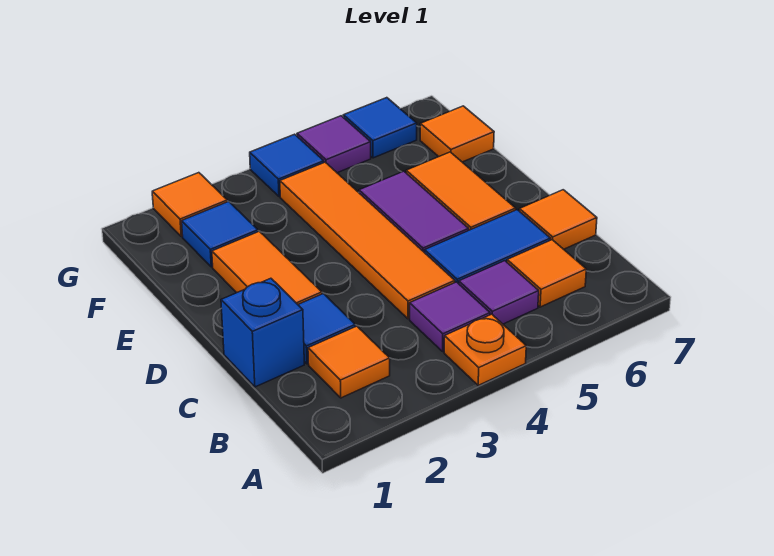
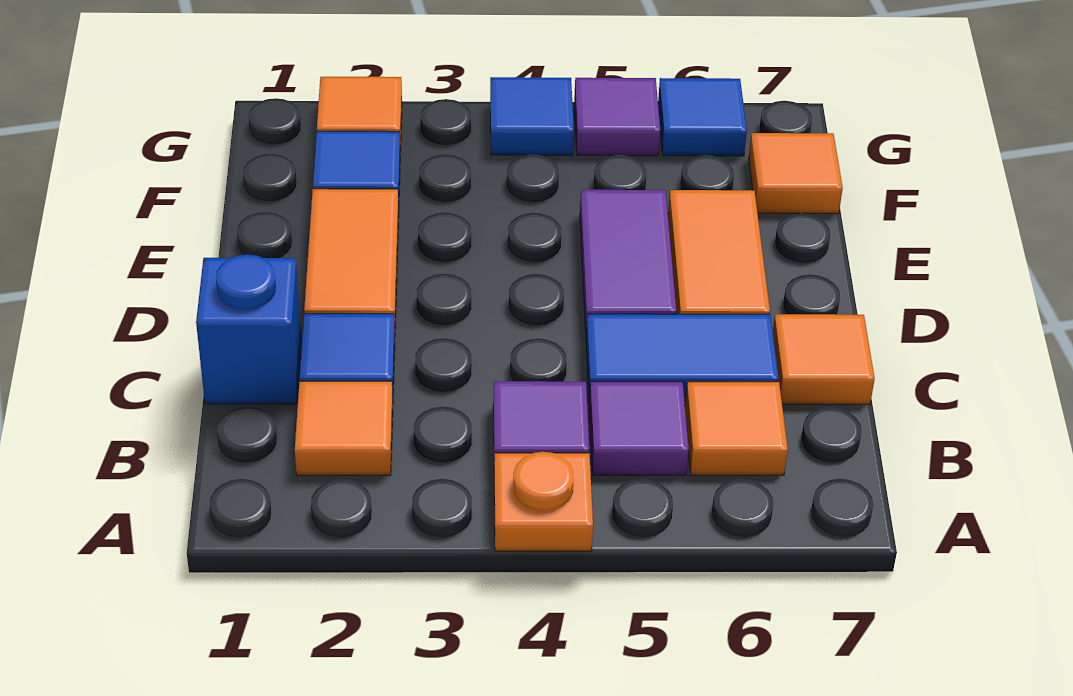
orange 1x4 tile [280,162,455,319] -> none

